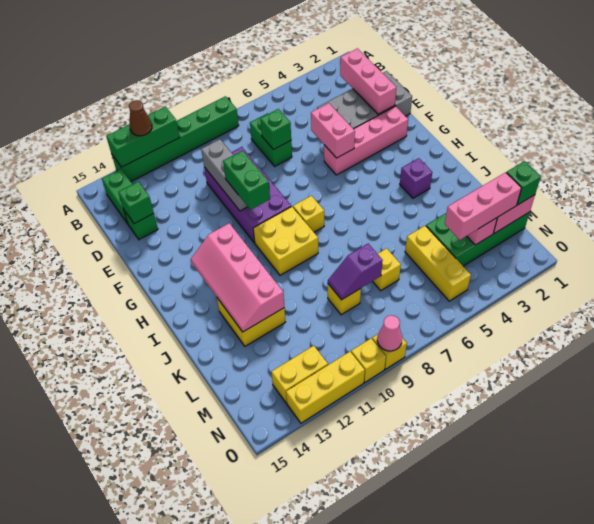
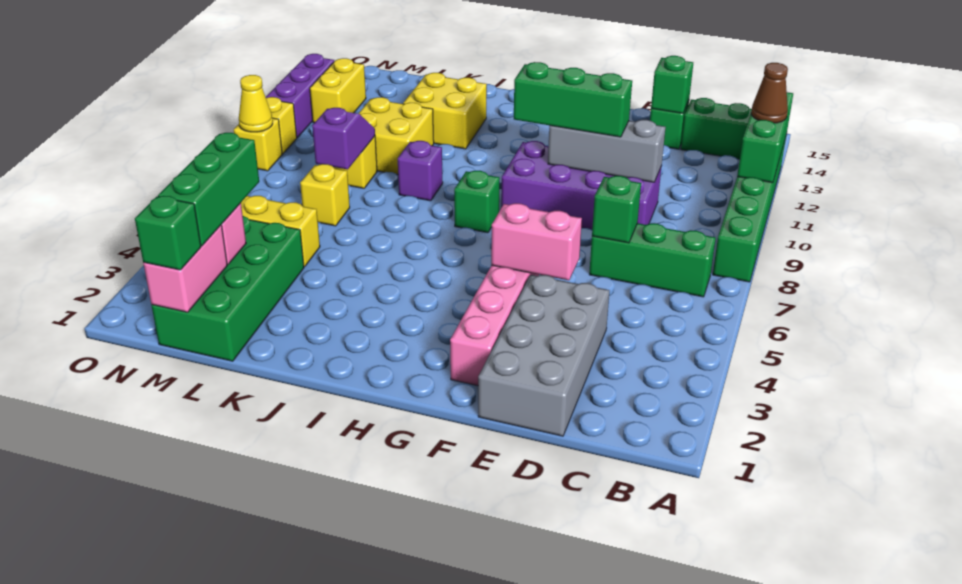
pink 1x3 brick [340,48,396,114] -> none
green 1x2 brick [250,113,292,166] -> green 1x3 brick [589,223,716,297]
green 1x2 brick [223,151,270,210] -> green 1x3 brick [514,62,632,137]
yellow 1x1 brick [293,196,324,232] -> green 1x1 brick [454,171,500,233]
yellow 2x2 brick [253,206,318,275] -> yellow 2x2 brick moved to [358,97,434,175]
pink 2x4 slope [191,223,284,332] -> none
purple 1x1 brick [400,158,432,198] -> purple 1x1 brick moved to [398,141,443,201]
pink 1x3 brick [445,172,522,240] -> green 1x3 brick [158,133,259,246]
pink 1x1 cone [377,315,402,351] -> yellow 1x1 cone [239,75,273,132]
yellow 1x3 brick [286,352,365,423] -> purple 1x3 brick [266,54,334,138]

